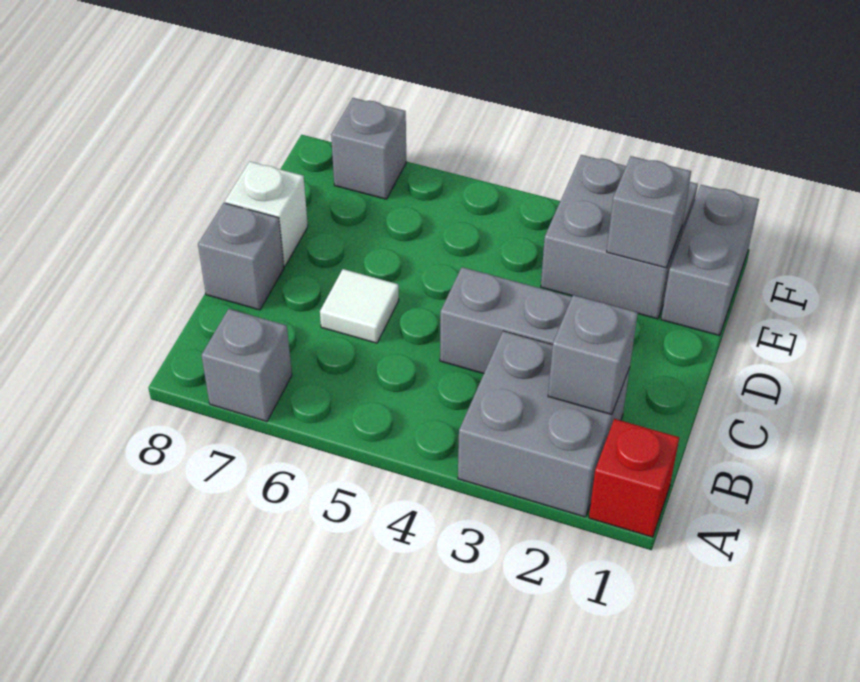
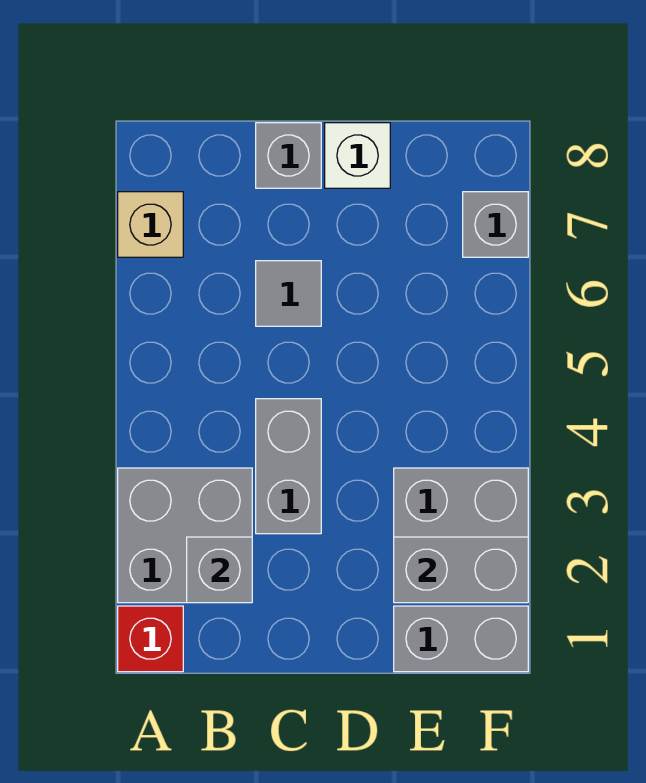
grey 1x1 brick [201,309,292,421] -> tan 1x1 brick [118,192,183,257]
white 1x1 tile [320,269,399,343] -> grey 1x1 tile [256,261,321,326]
grey 1x1 brick [607,156,691,268] -> grey 1x2 brick [394,537,528,603]

